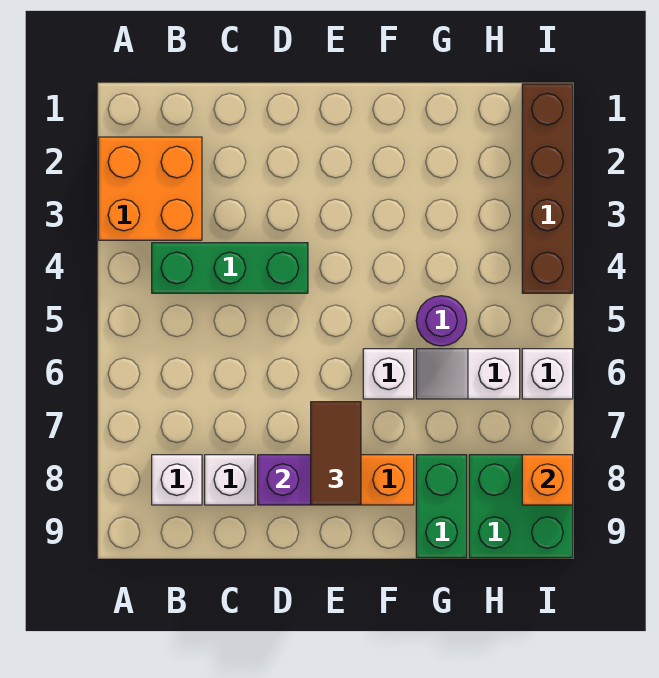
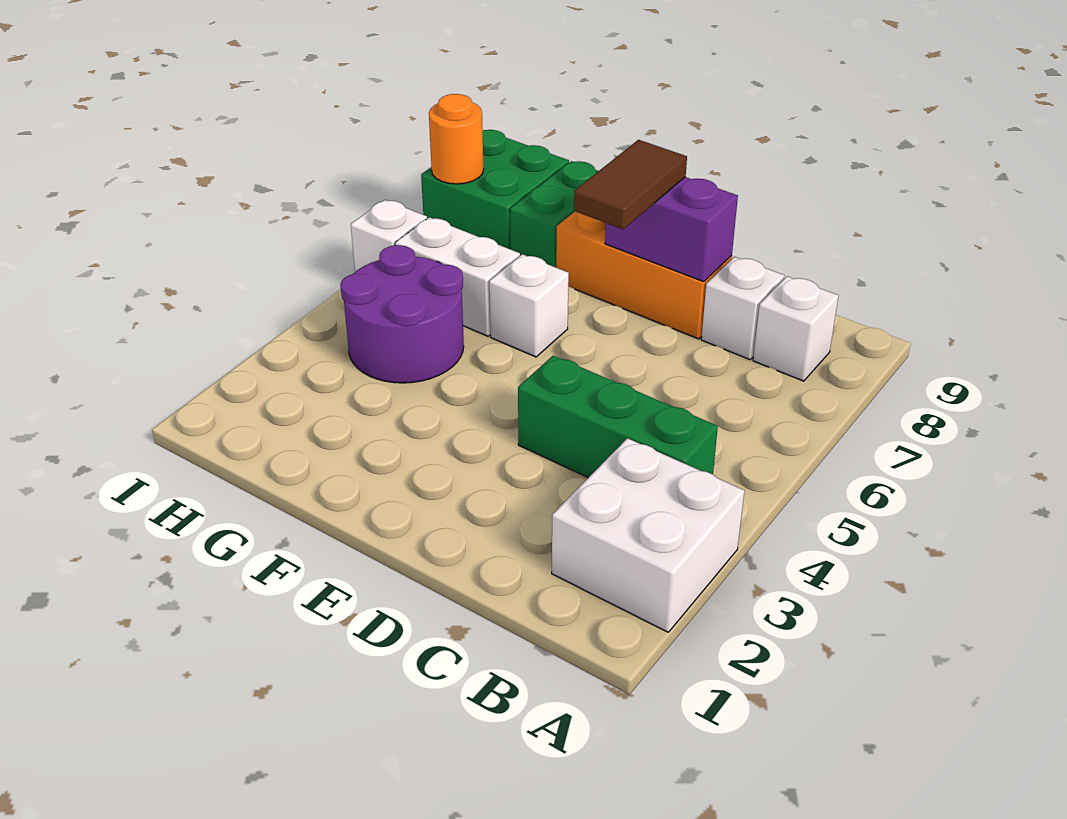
orange 2x2 brick [99,137,202,240] -> white 2x2 brick [552,438,744,632]
purple 1x1 round brick [416,296,467,346] -> purple 2x2 round brick [340,245,464,383]
white 1x2 slope [416,349,520,399] -> white 1x2 brick [395,217,520,336]
brown 1x4 brick [522,84,573,293] -> none
orange 1x1 brick [522,455,573,505] -> orange 1x1 round brick [429,94,484,184]

